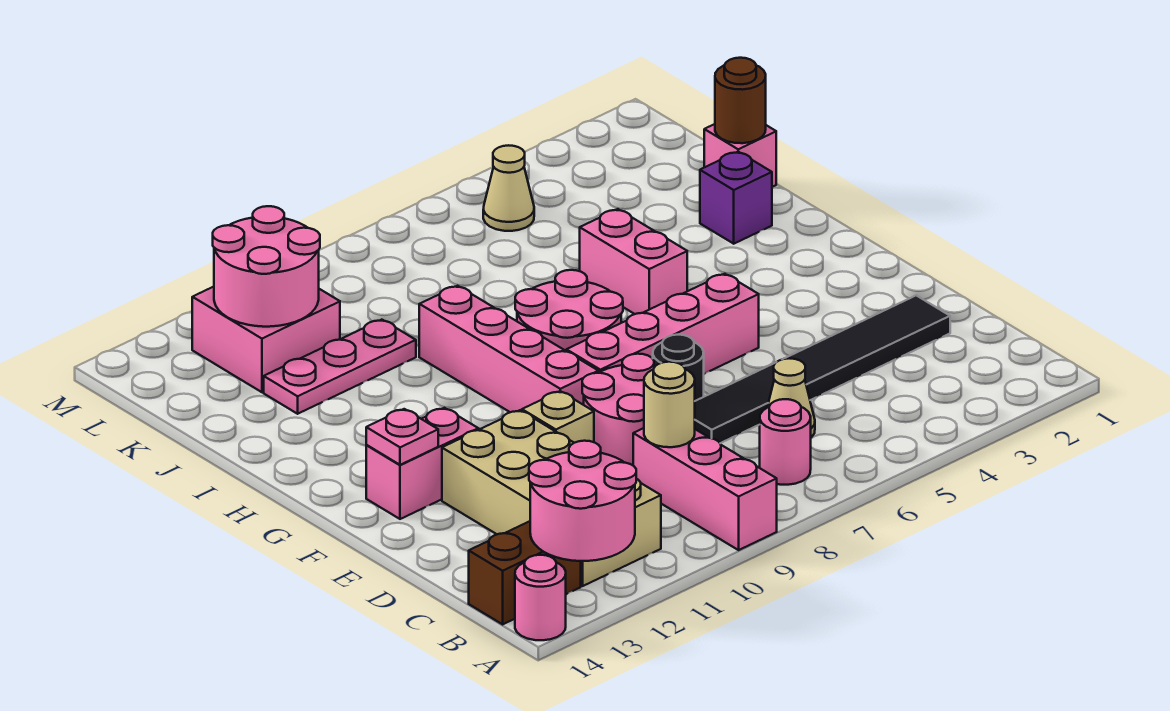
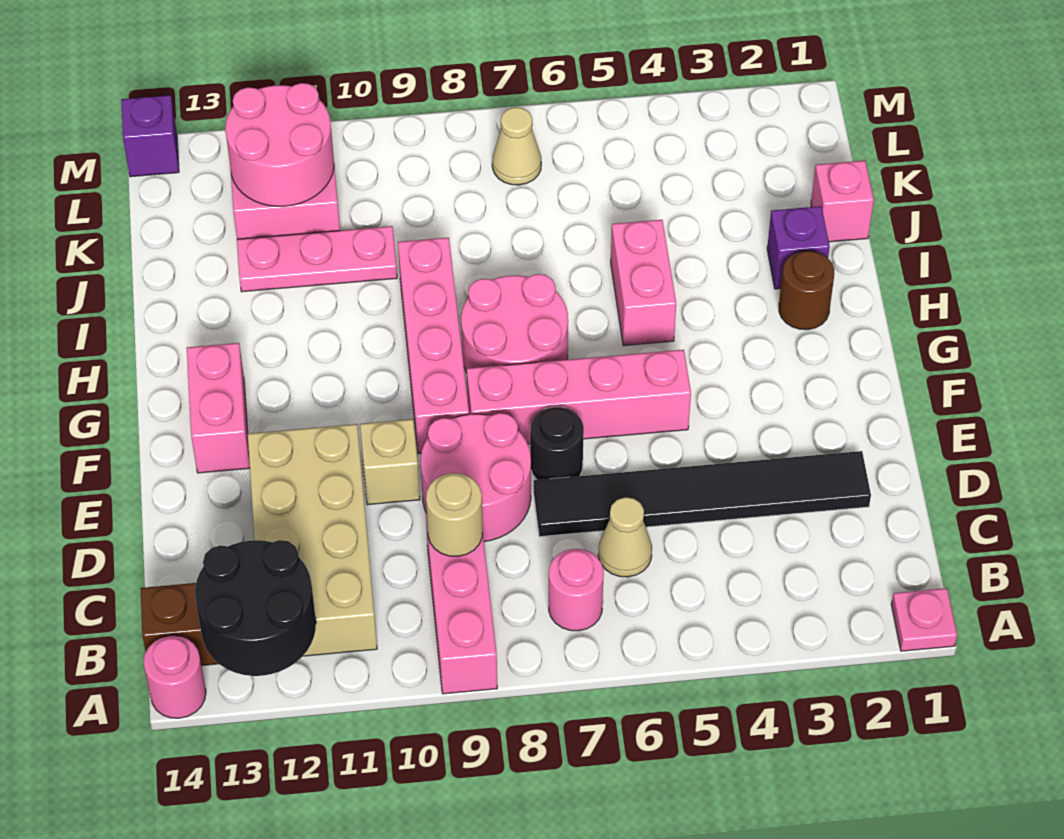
pink 2x2 round brick [529,441,636,561] -> black 2x2 round brick [195,540,316,676]
pink 1x2 brick [366,408,478,519] -> pink 1x2 brick turned to [187,343,250,473]
pink 1x1 plate [366,409,438,465] -> pink 1x1 plate moved to [891,588,957,651]
brown 1x1 round brick [715,58,766,143] -> brown 1x1 round brick moved to [779,251,834,330]
tan 1x1 cone [483,145,534,231] -> tan 1x1 cone moved to [492,107,541,185]
none -> purple 1x1 brick [121,95,179,177]

